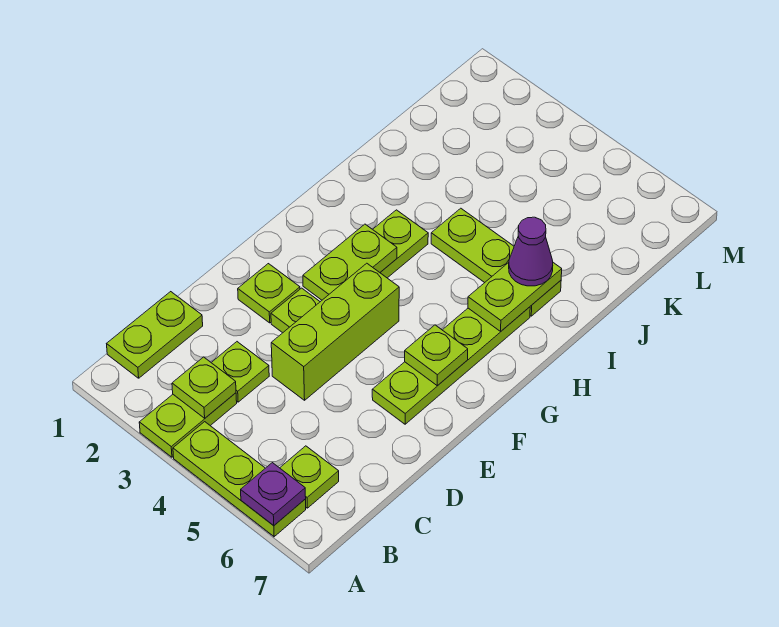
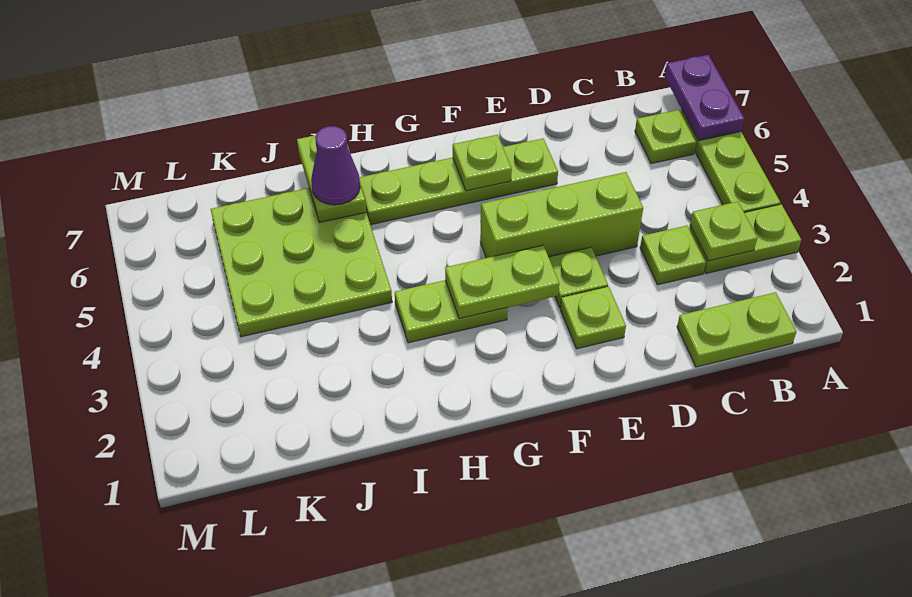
purple 1x1 plate [241,463,306,526] -> purple 1x2 plate [665,55,744,140]
lime 1x2 plate [468,263,562,331] -> lime 1x2 plate turned to [297,135,366,222]
lime 1x3 plate [431,208,561,316] -> lime 3x3 plate [211,188,392,337]

